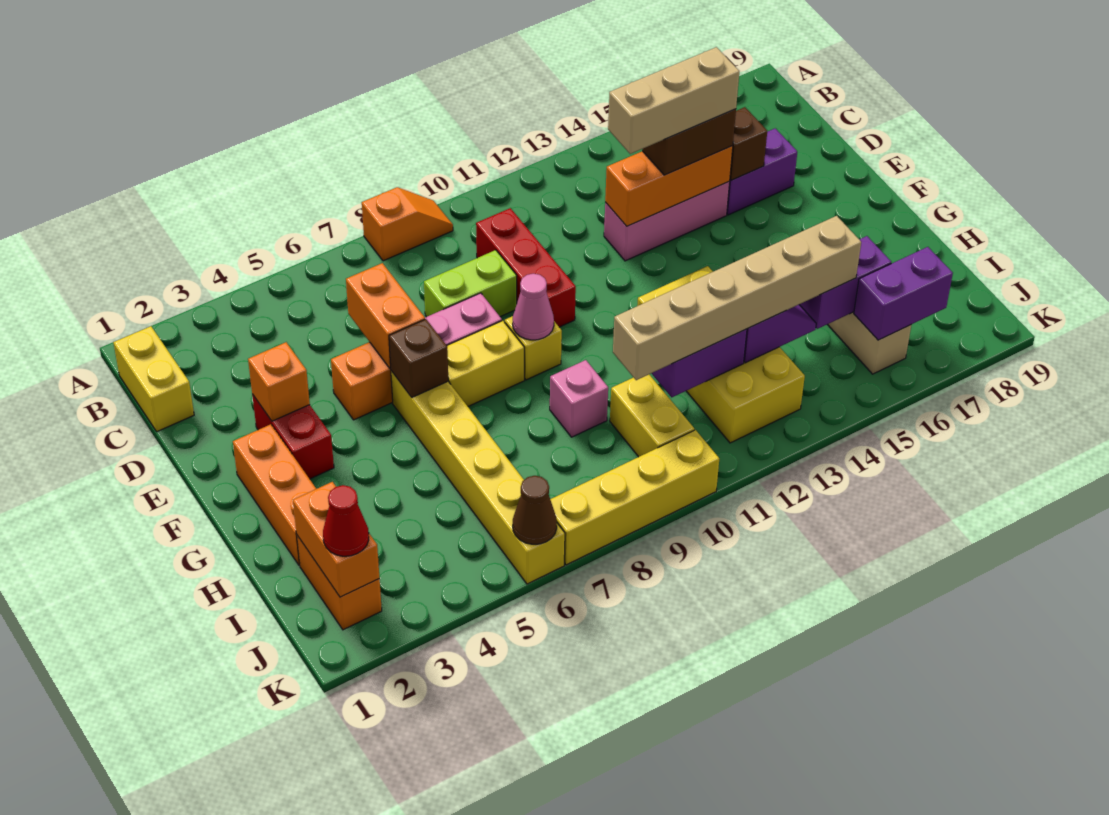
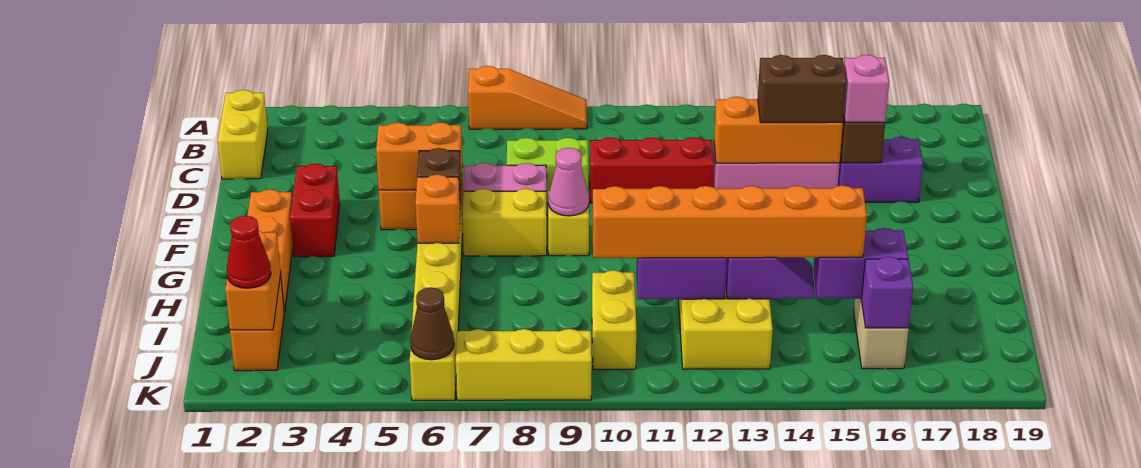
orange 1x2 slope [362,187,453,261] -> orange 1x3 slope [468,66,587,129]
red 1x3 brick [476,208,576,327] -> red 1x3 brick turned to [590,137,714,203]
orange 1x2 brick [346,263,425,369] -> orange 1x2 brick turned to [376,122,463,190]
tan 1x3 brick [608,47,739,154] -> none
orange 1x1 brick [248,342,310,421] -> orange 1x1 brick moved to [415,174,460,243]
pink 1x1 brick [550,360,608,437] -> pink 1x1 brick moved to [844,55,889,122]
tan 1x6 brick [613,216,861,380] -> orange 1x6 brick [593,186,867,258]
purple 1x2 brick [854,247,953,340] -> purple 1x1 brick [861,257,913,328]
yellow 1x4 brick [550,430,719,565] -> yellow 1x3 brick [456,329,592,400]

